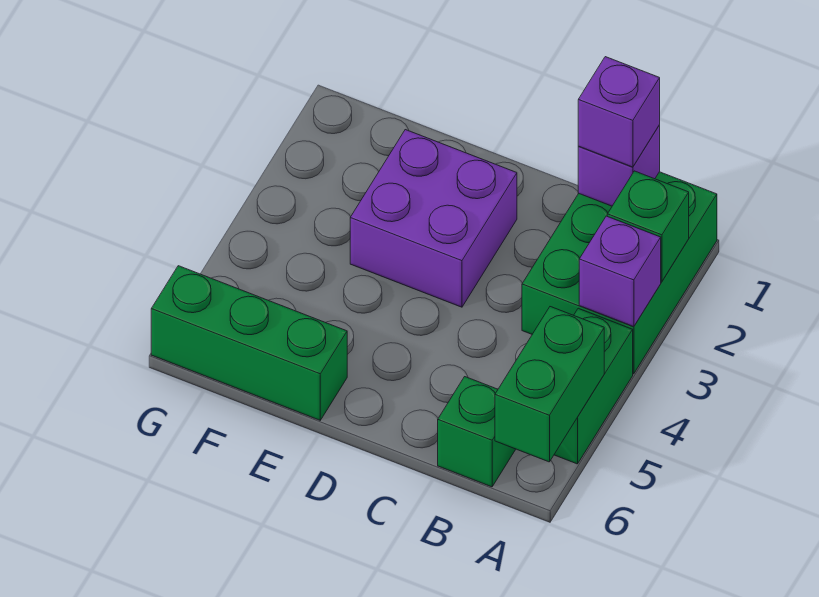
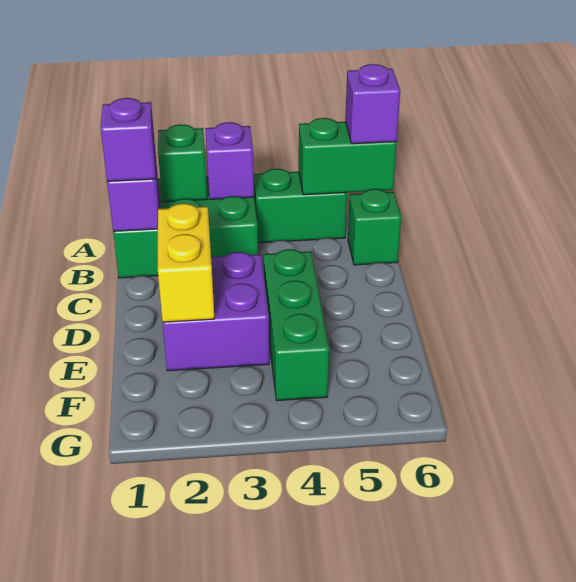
none -> purple 1x1 brick [345,64,400,144]
none -> yellow 1x2 brick [158,203,214,322]
green 1x3 brick [151,266,347,420] -> green 1x3 brick moved to [264,249,329,401]

